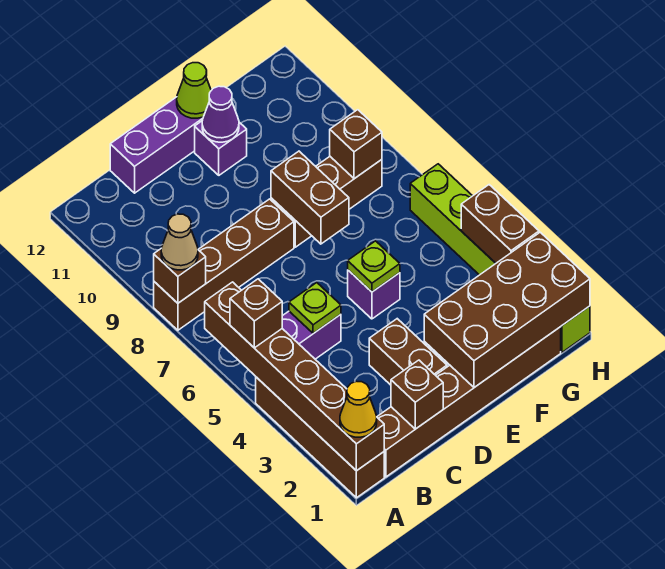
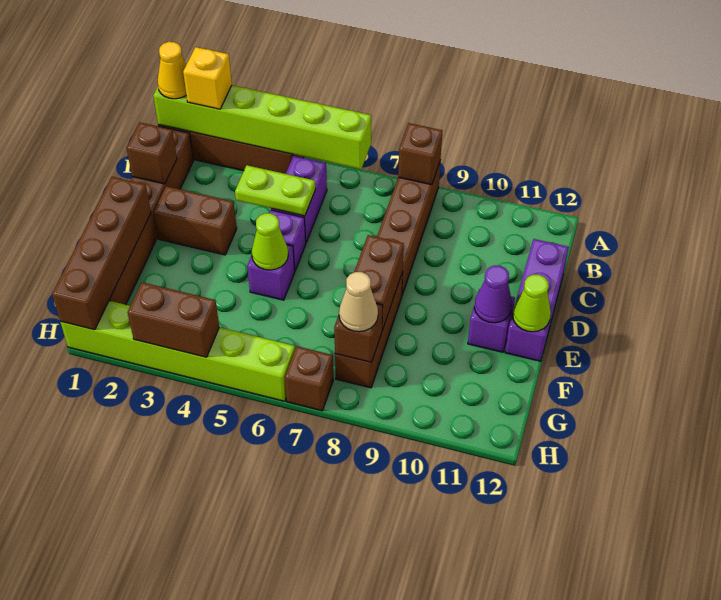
brown 1x6 brick [205,282,384,471] -> lime 1x6 brick [153,85,371,169]
none -> yellow 1x1 brick [183,47,232,109]
brown 1x1 brick [230,279,282,348] -> brown 1x1 brick moved to [285,346,333,411]
tan 1x1 cone [161,214,198,270] -> tan 1x1 cone moved to [339,272,378,332]
lime 1x1 plate [289,283,341,334] -> lime 1x2 plate [235,165,315,216]
none -> purple 1x1 brick [269,210,306,271]
brown 2x4 brick [424,232,590,387] -> brown 1x4 brick [52,177,151,330]
lime 1x1 plate [348,241,400,292] -> lime 1x1 cone [252,213,288,270]
brown 1x2 brick [271,151,349,244] -> brown 1x2 brick turned to [354,235,404,330]

